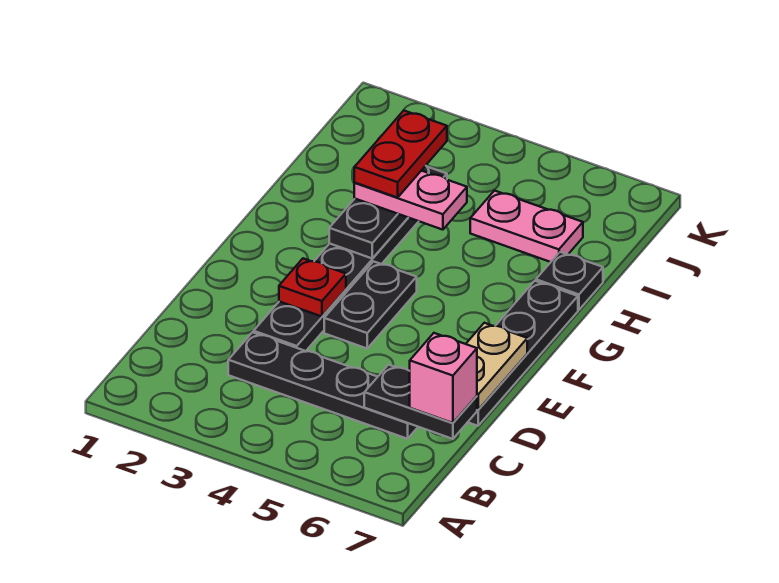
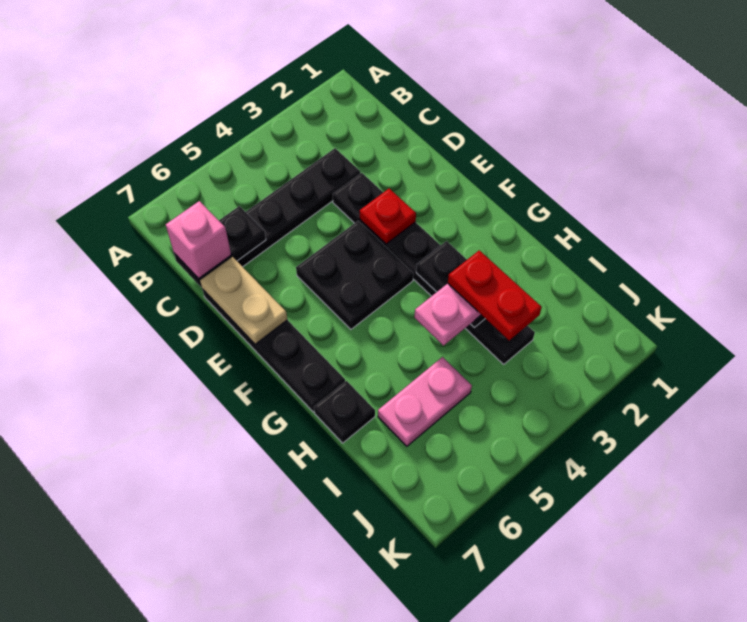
black 1x2 plate [324,261,417,348] -> black 2x2 plate [296,221,413,329]

